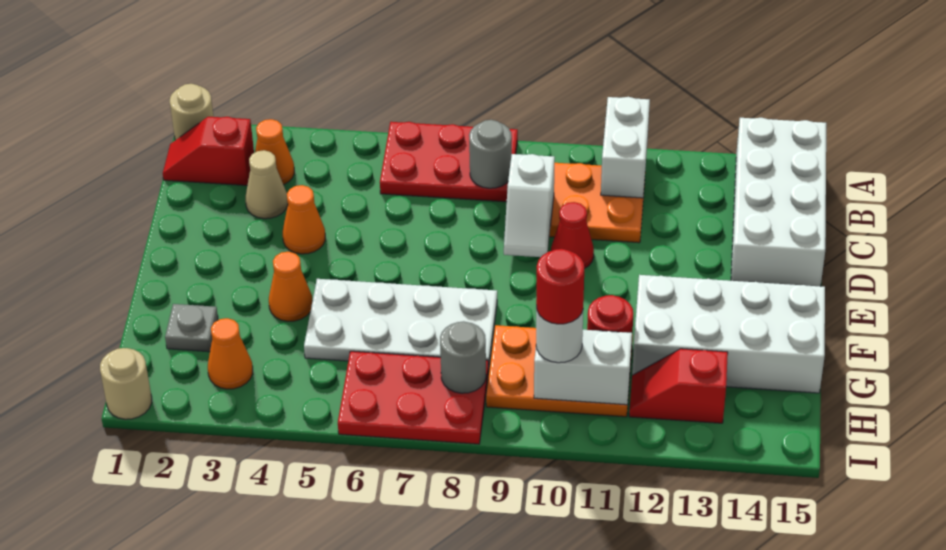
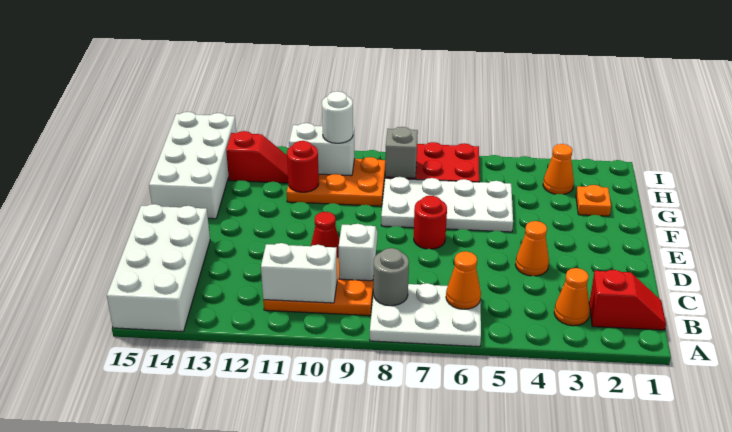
tan 1x1 round brick [170,84,214,140] -> none
red 2x3 plate [380,122,518,202] -> white 2x3 plate [370,283,481,347]
white 1x2 brick [601,97,650,198] -> white 1x2 brick turned to [261,243,337,303]
tan 1x1 cone [246,150,288,219] -> none
orange 1x1 cone [269,252,312,321] -> orange 1x1 cone moved to [446,251,481,309]
white 2x4 brick [632,275,825,393] -> white 2x4 brick turned to [149,112,236,219]
grey 1x1 plate [165,304,218,352] -> orange 1x1 plate [576,185,611,216]
grey 1x1 round brick [440,321,486,393] -> grey 1x1 brick [385,127,418,178]
red 1x1 round brick [536,249,584,324] -> red 1x1 round brick moved to [414,196,447,249]
tan 1x1 round brick [100,348,152,419] -> none

